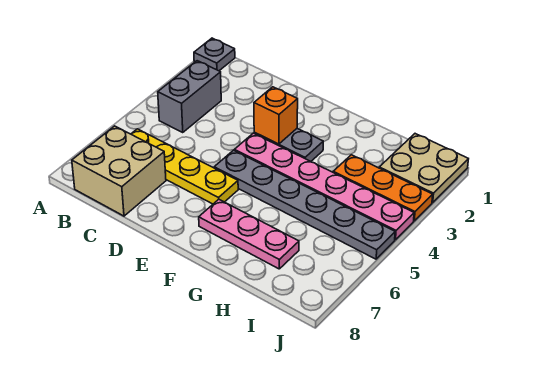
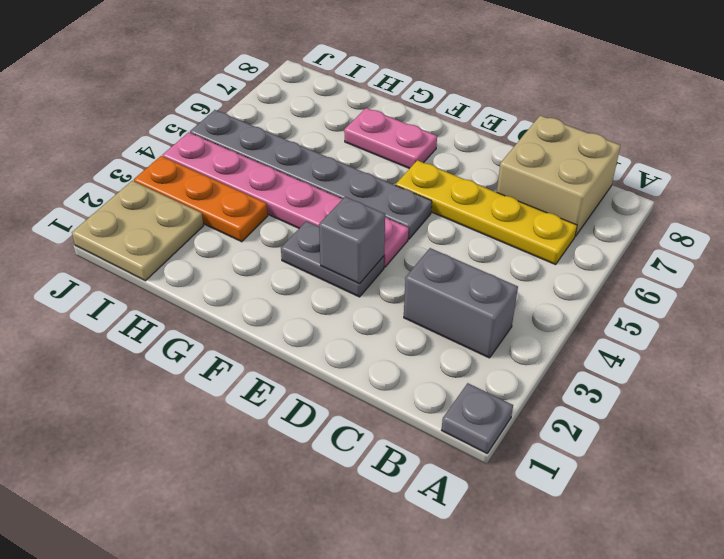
grey 1x2 brick [158,61,221,132] -> grey 1x2 brick turned to [404,248,518,358]
orange 1x1 brick [254,87,298,144] -> grey 1x1 brick [319,197,385,284]
pink 1x3 plate [199,199,299,269] -> pink 1x2 plate [344,108,437,169]

